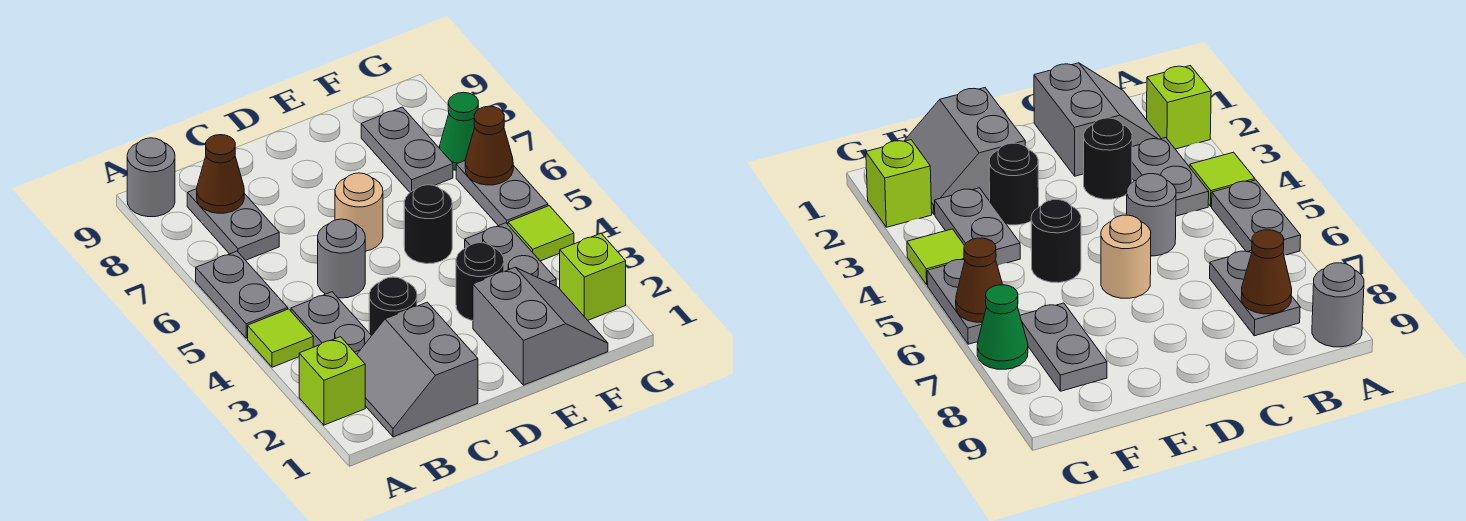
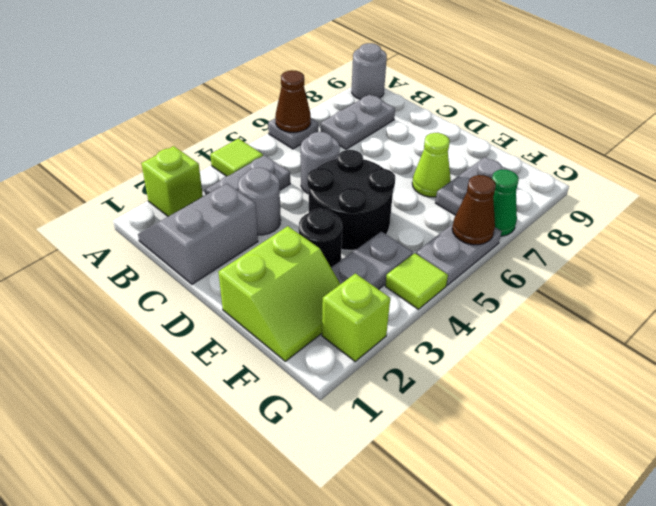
grey 1x2 plate [196,251,288,338] -> grey 1x1 plate [268,119,318,149]
brown 1x1 cone [197,135,244,213] -> brown 1x1 cone moved to [275,70,311,132]
black 1x1 round brick [369,277,417,336] -> grey 1x1 round brick [238,168,281,235]
tan 1x1 round brick [335,173,383,251] -> none
grey 2x2 slope [473,267,608,385] -> lime 2x2 slope [218,226,340,361]
black 1x1 round brick [404,185,452,264] -> black 2x2 round brick [307,150,395,250]
none -> lime 1x1 cone [412,133,451,197]

